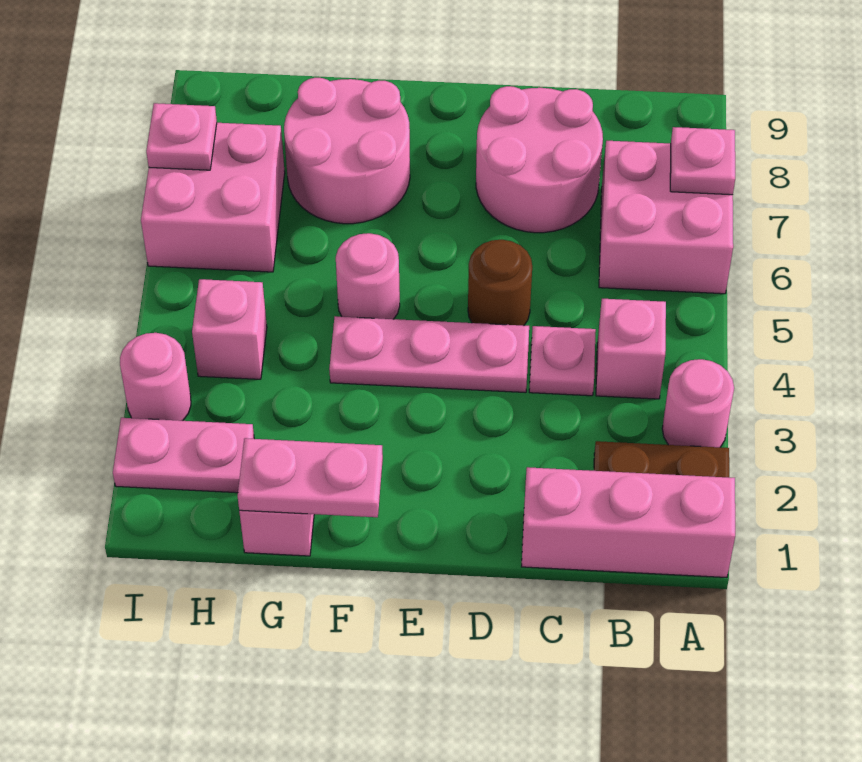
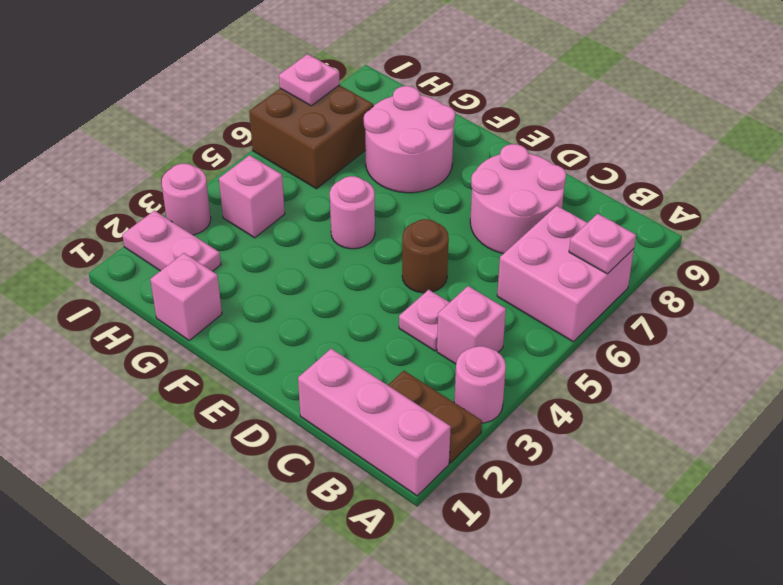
pink 1x3 plate [329,316,529,393] -> none
pink 1x2 plate [238,438,383,517] -> none
pink 2x2 brick [141,123,285,272] -> brown 2x2 brick [249,85,373,189]

